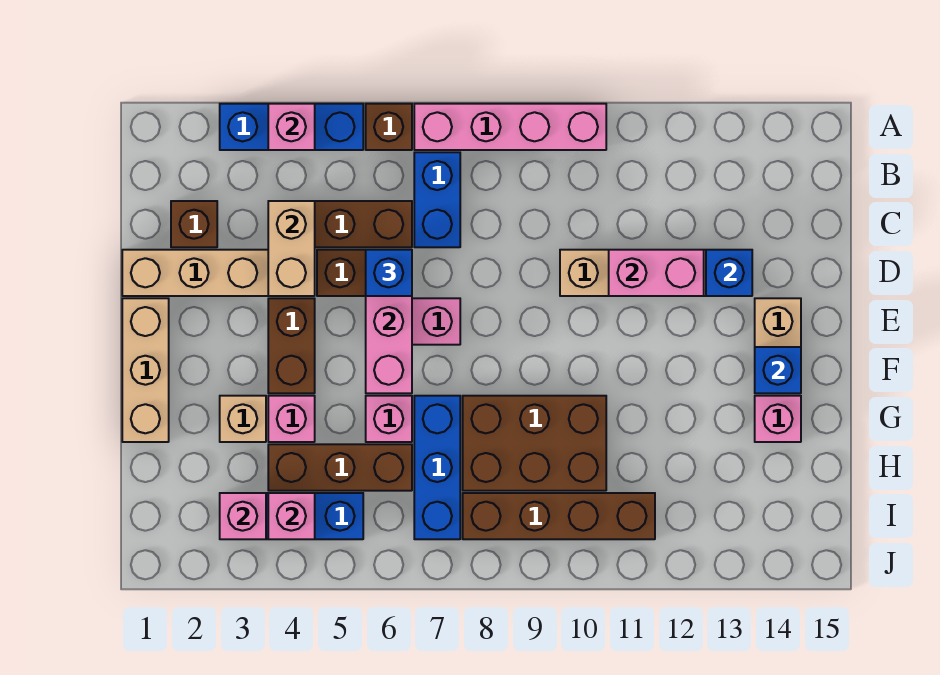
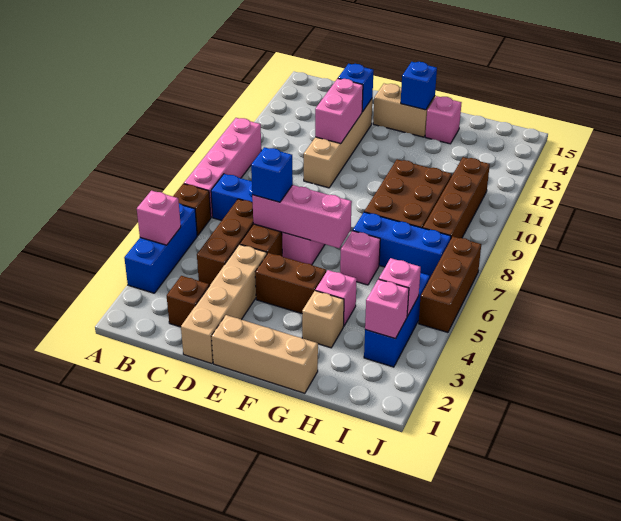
tan 1x2 brick [268,201,315,296] -> none
brown 1x3 brick [268,444,412,491] -> brown 1x3 brick moved to [419,237,481,332]

